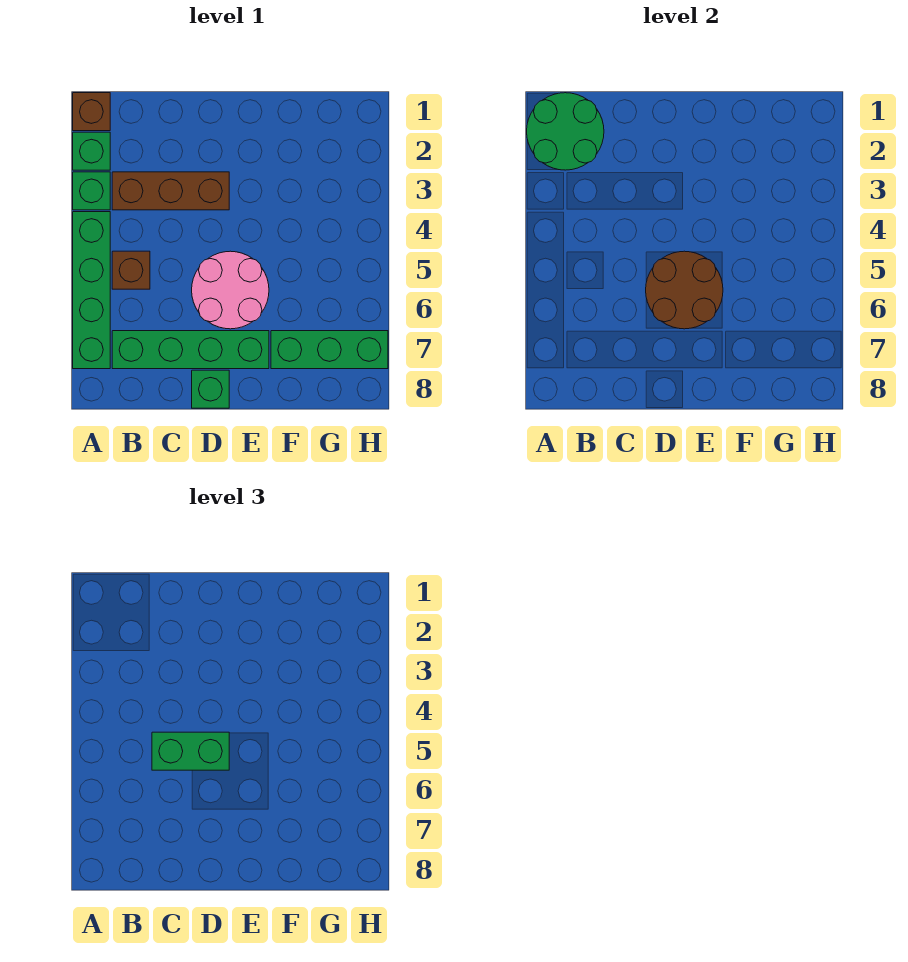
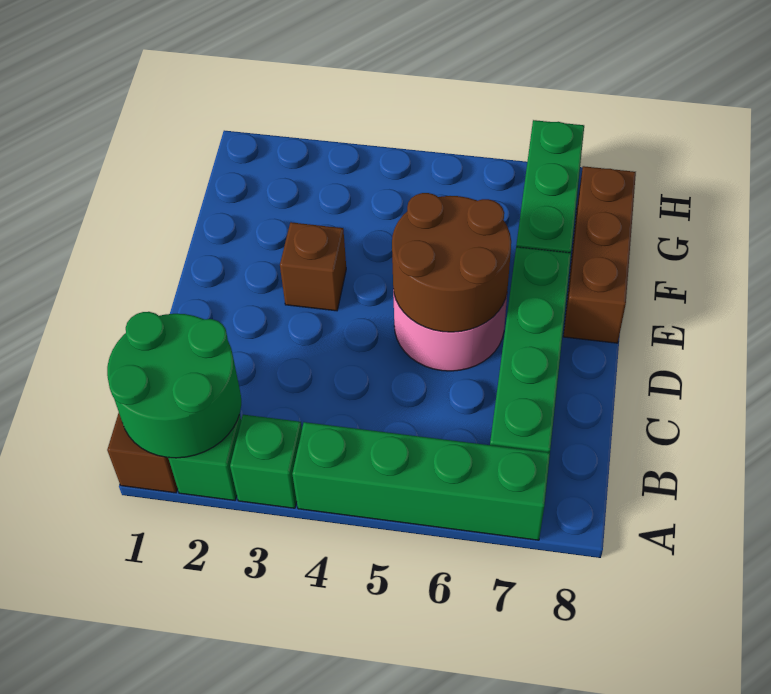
brown 1x3 brick [112,172,229,210] -> brown 1x3 brick moved to [563,166,636,343]
brown 1x1 brick [112,251,150,289] -> brown 1x1 brick moved to [280,222,346,311]
green 1x2 brick [152,732,229,770] -> none
green 1x1 brick [192,370,229,408] -> none

